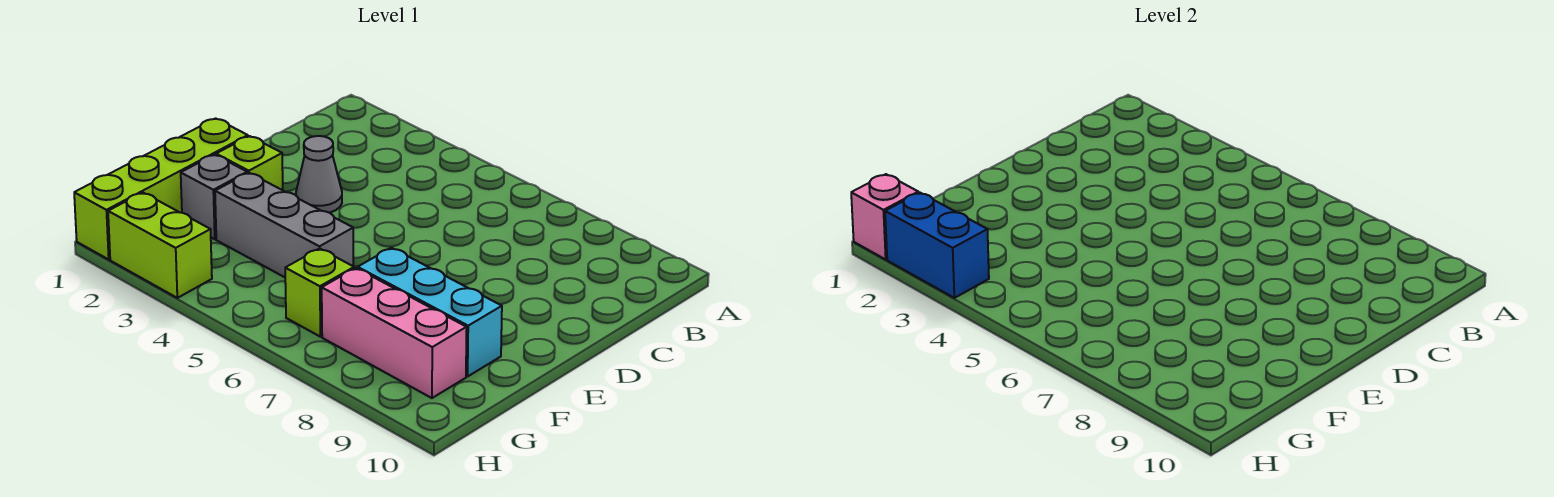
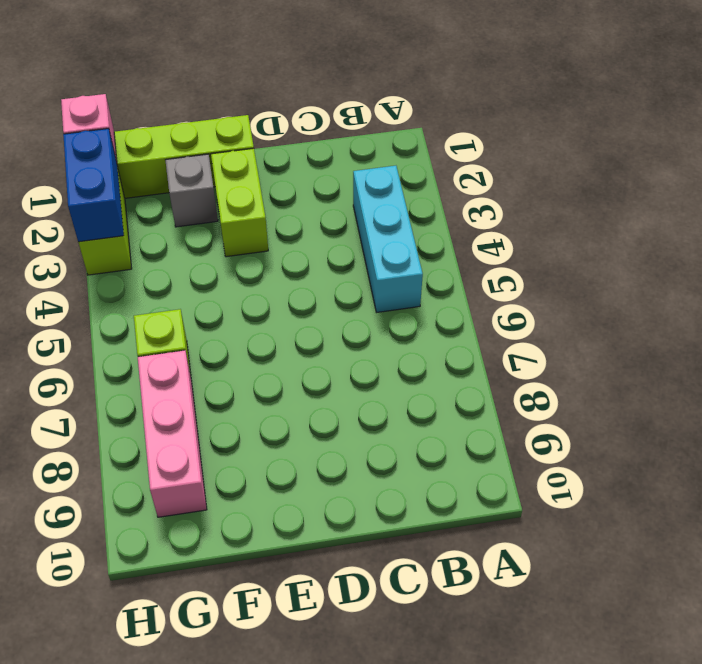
grey 1x1 cone [296,136,342,213] -> none
lime 1x1 brick [216,136,283,190] -> lime 1x2 brick [211,148,268,257]
grey 1x3 brick [215,173,353,277] -> none
cyan 1x3 brick [358,248,502,377] -> cyan 1x3 brick moved to [353,166,423,312]

